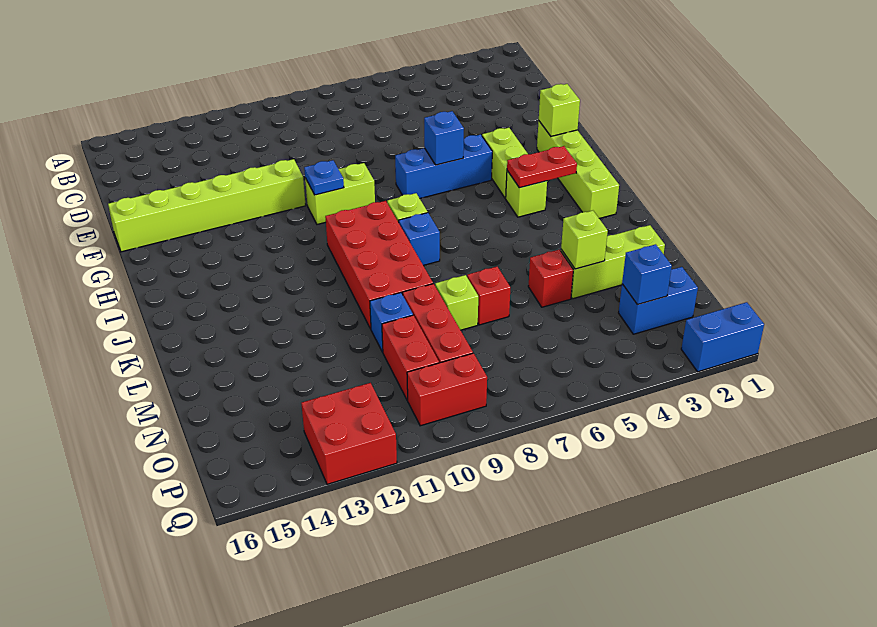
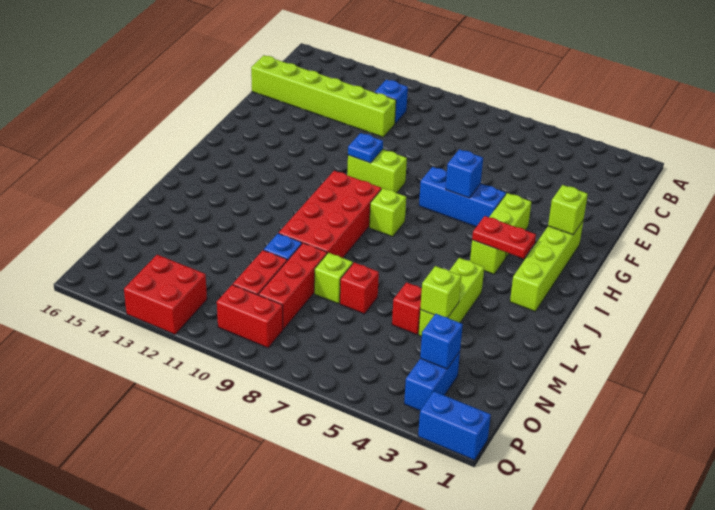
lime 1x6 brick [108,159,306,252] -> lime 1x6 brick moved to [251,55,396,137]
blue 1x1 brick [399,213,440,265] -> blue 1x1 brick moved to [375,80,408,123]
lime 1x3 brick [561,225,665,299] -> lime 1x3 brick turned to [419,258,484,337]
blue 1x2 brick [619,267,698,334] -> blue 1x2 brick turned to [404,351,460,411]

